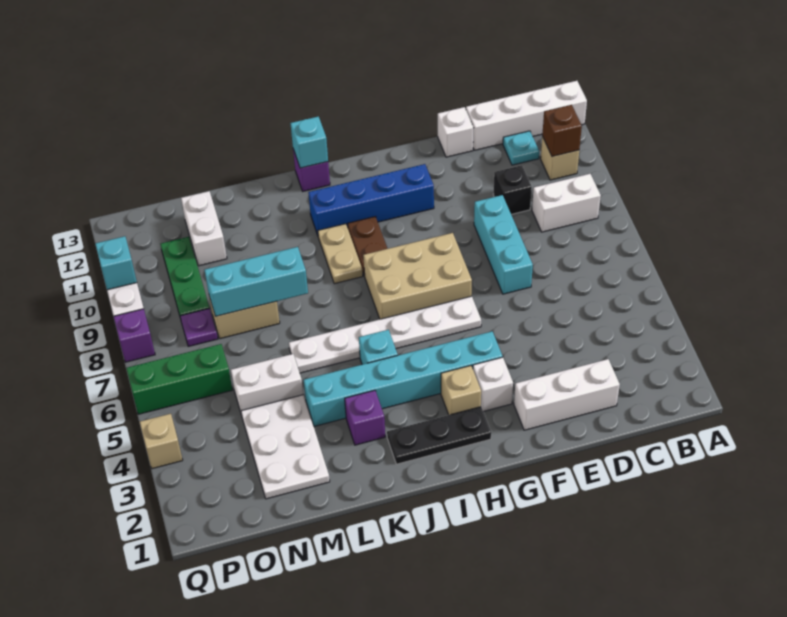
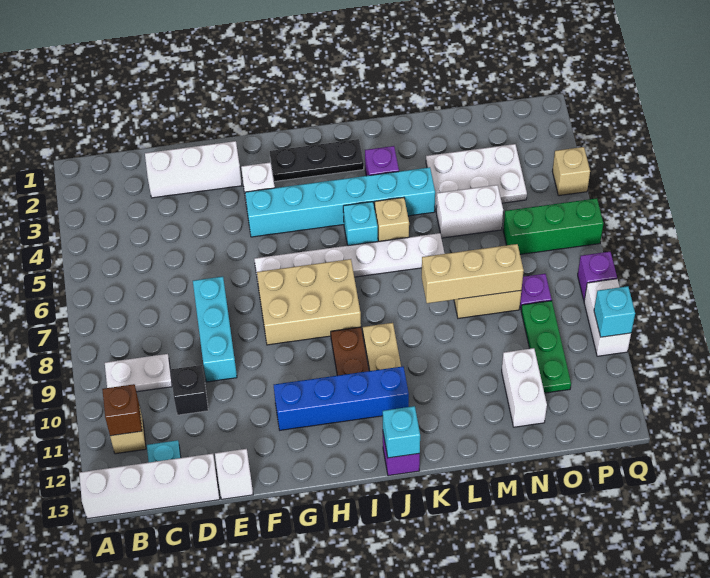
white 1x2 brick [532,174,601,232] -> white 1x2 plate [105,354,172,392]
tan 1x1 brick [441,366,481,415] -> tan 1x1 brick moved to [375,197,409,241]
cyan 1x3 brick [204,247,308,316] -> tan 1x3 brick [422,244,524,303]
white 2x3 plate [241,395,330,499] -> white 2x3 plate turned to [426,144,527,210]

